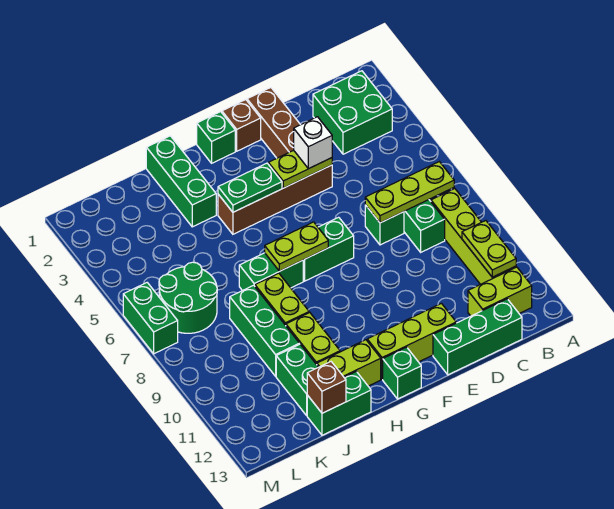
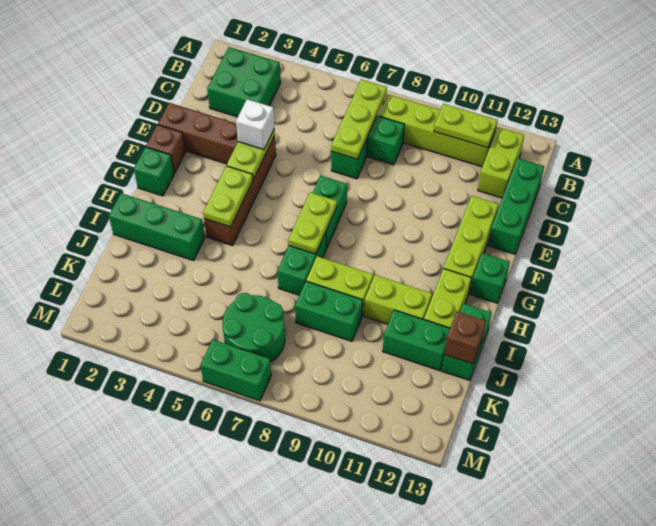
green 1x2 plate [218,163,282,212] -> lime 1x2 plate [203,166,253,227]
green 1x3 brick [230,285,300,376] -> green 1x2 brick [295,281,363,341]

